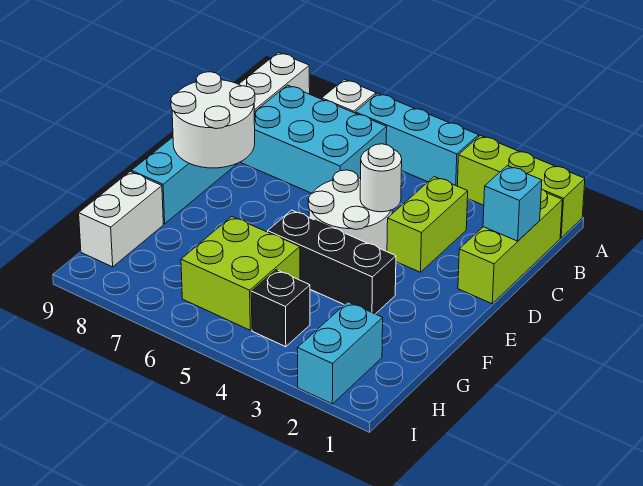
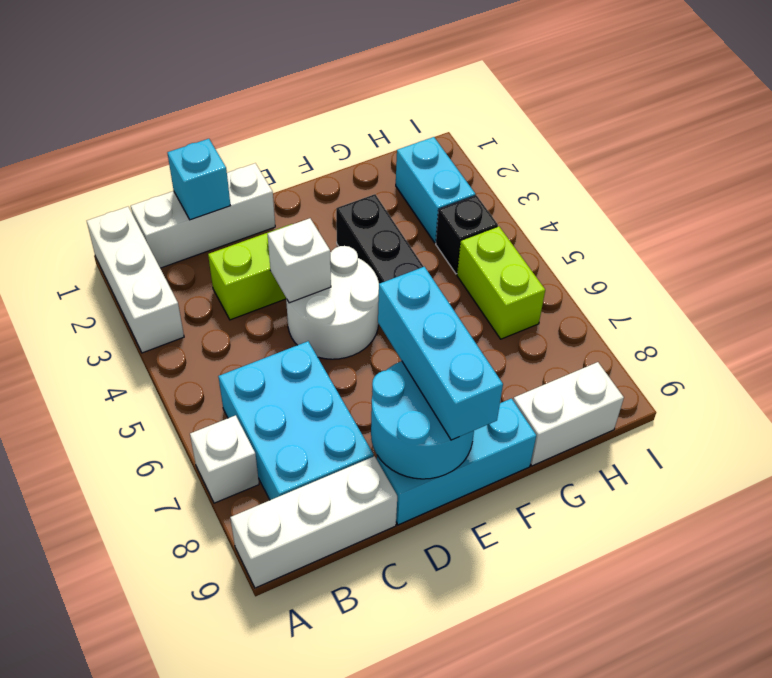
lime 1x3 brick [457,135,585,238] -> white 1x3 brick [87,207,184,353]
cyan 1x3 brick [355,93,479,186] -> cyan 1x3 brick moved to [378,267,503,440]
lime 1x3 brick [458,189,562,304] -> white 1x3 brick [131,163,275,268]
white 1x1 round brick [360,144,402,212] -> white 1x1 brick [268,218,331,303]
white 2x2 round brick [171,72,255,168] -> cyan 2x2 round brick [371,361,474,479]
lime 2x2 brick [181,217,300,330] -> lime 1x2 brick [457,226,545,339]
cyan 1x2 brick [297,302,383,404] -> cyan 1x2 brick turned to [396,137,475,243]

